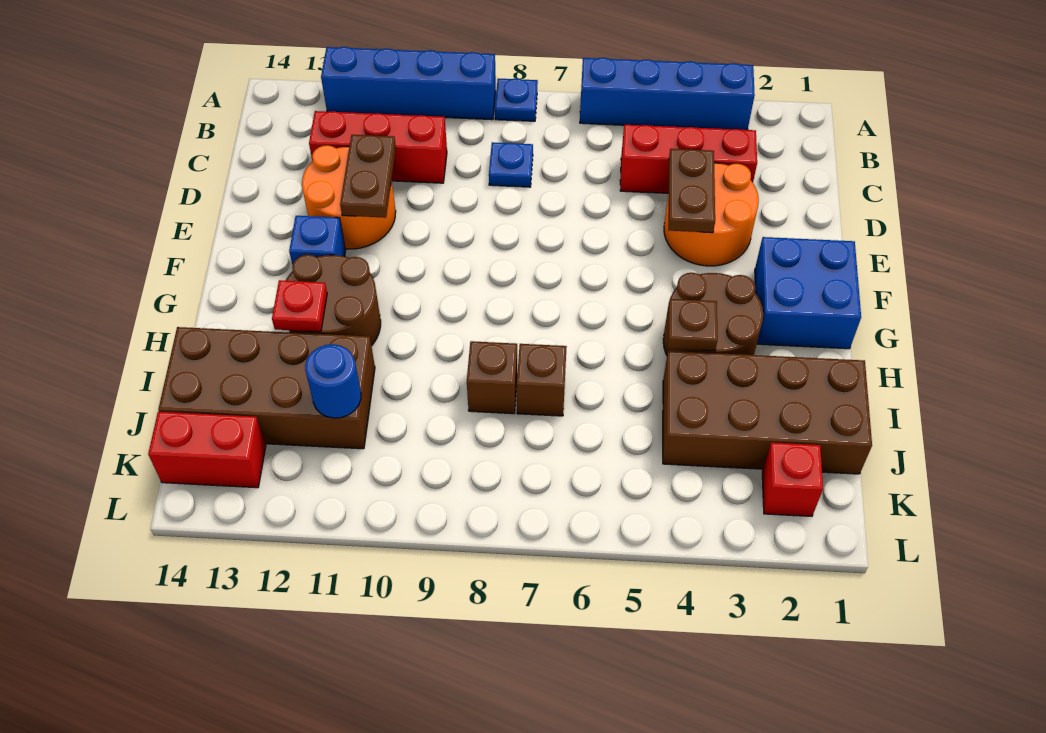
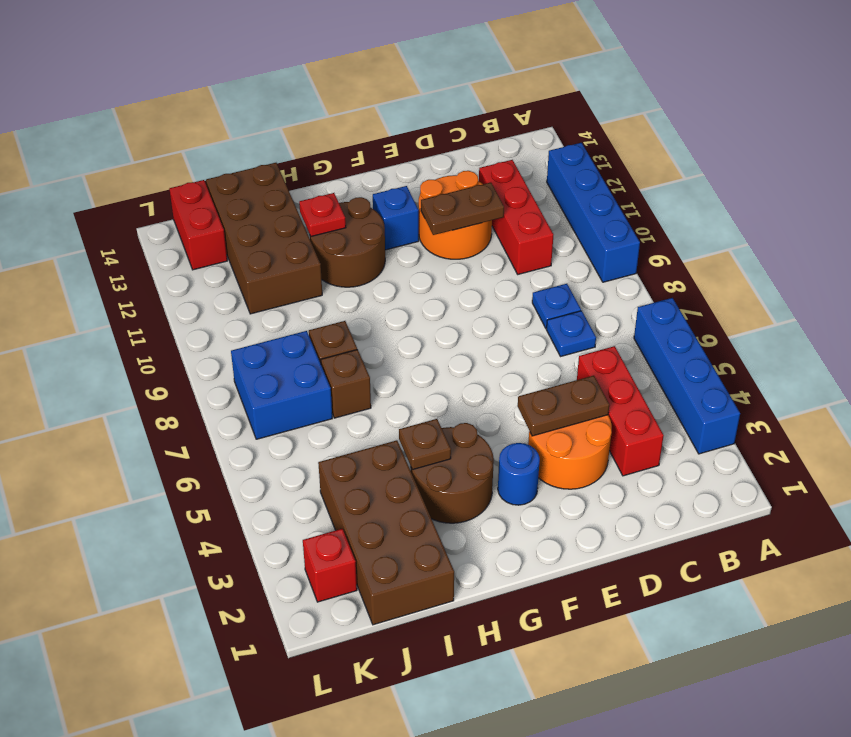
blue 1x1 plate [495,79,538,121] -> blue 1x1 plate moved to [546,311,596,357]
blue 2x2 brick [755,237,861,349] -> blue 2x2 brick moved to [231,331,332,439]
blue 1x1 round brick [305,344,361,418] -> blue 1x1 round brick moved to [498,443,540,505]

